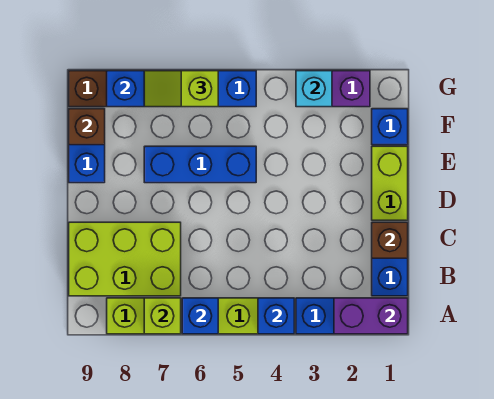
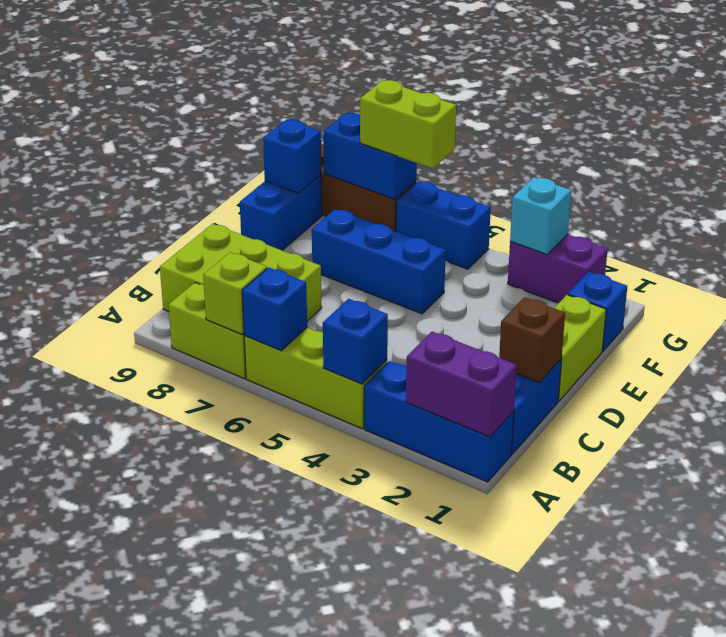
brown 1x1 brick [69,109,105,145] -> blue 1x1 brick [263,119,321,193]
lime 1x2 slope [144,71,218,107] -> lime 1x2 brick [360,80,456,169]

